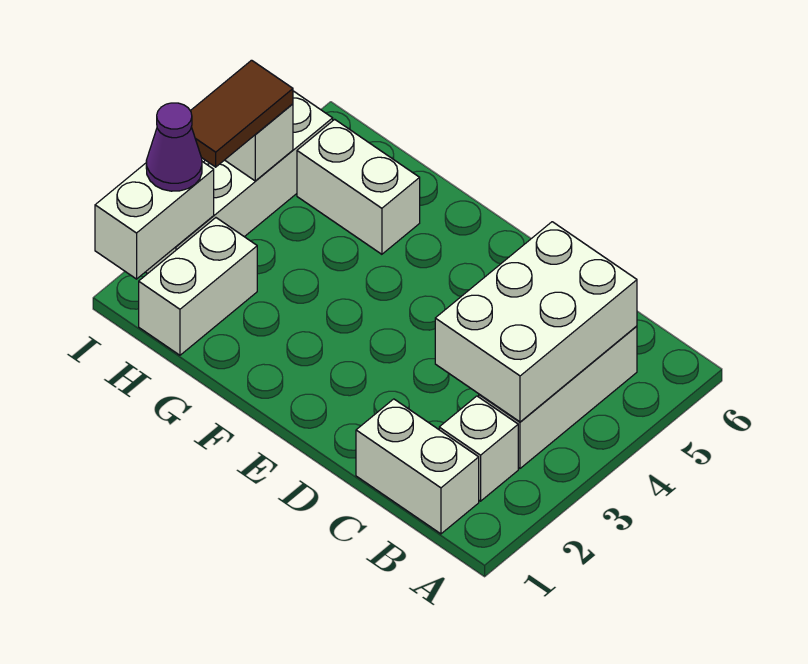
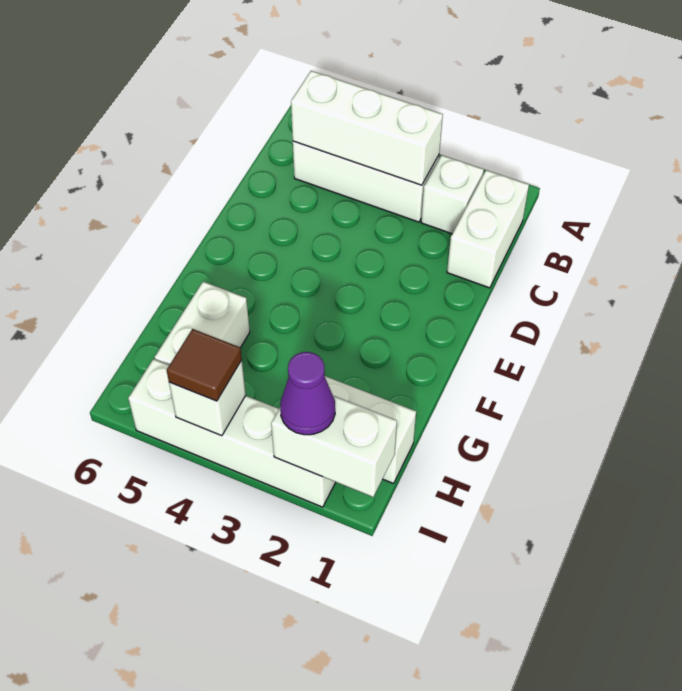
white 2x3 brick [435,222,637,422] -> white 1x3 brick [291,71,443,185]
brown 1x2 tile [191,60,293,167] -> brown 1x1 tile [167,329,242,401]

